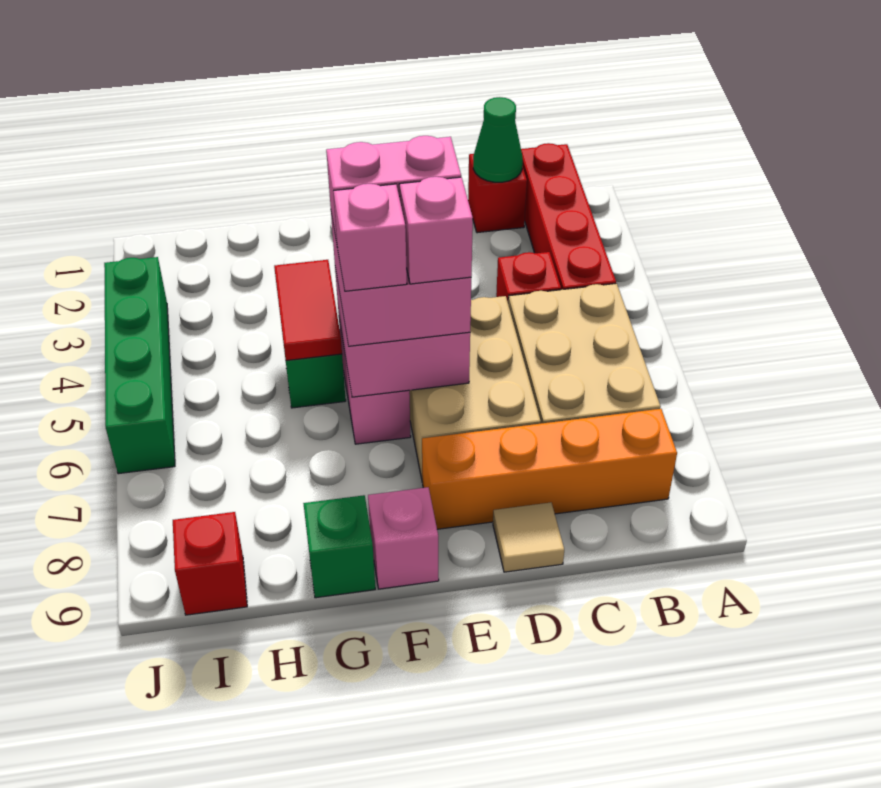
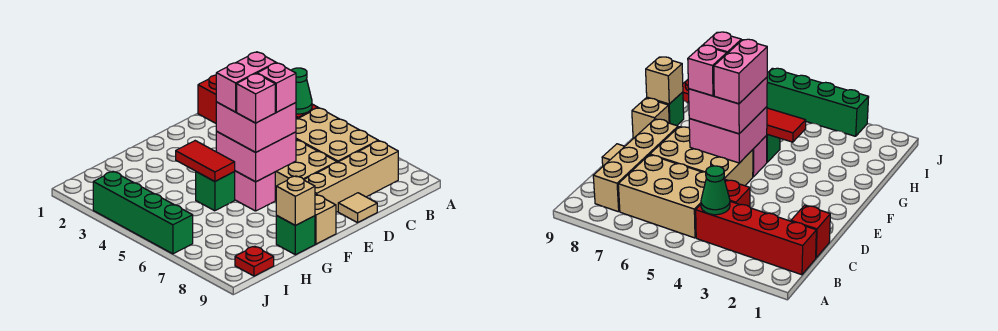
orange 1x4 brick [422,409,677,529] -> tan 1x4 brick [304,141,398,212]
green 1x1 cone [473,97,523,182] -> green 1x1 cone moved to [291,68,312,114]
pink 1x1 brick [368,487,439,589] -> tan 1x1 brick [315,195,336,244]
none -> tan 1x1 brick [276,176,315,225]
red 1x1 brick [173,512,247,615] -> red 1x1 plate [235,246,274,276]

